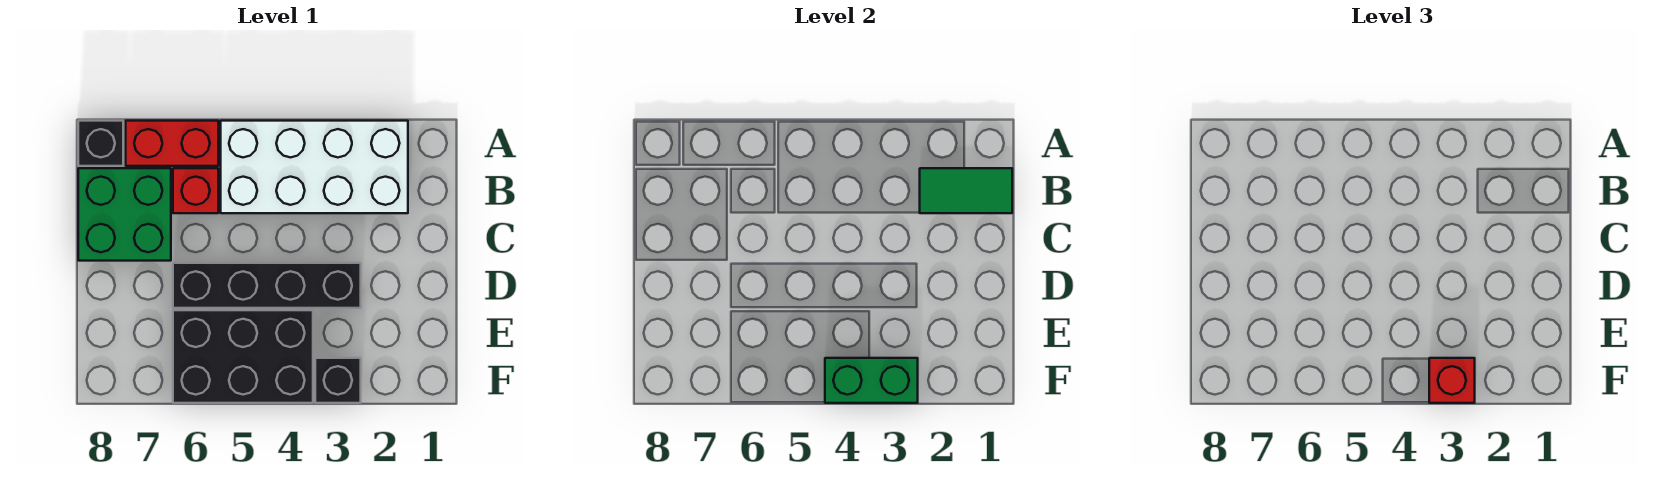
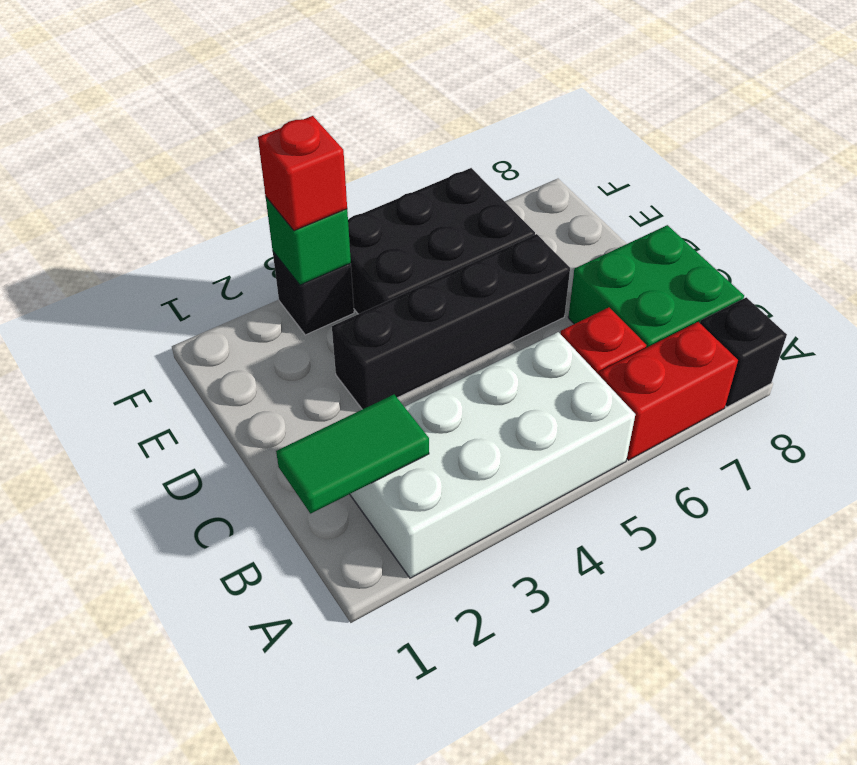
green 1x2 brick [825,358,918,403] -> green 1x1 brick [266,197,351,285]

